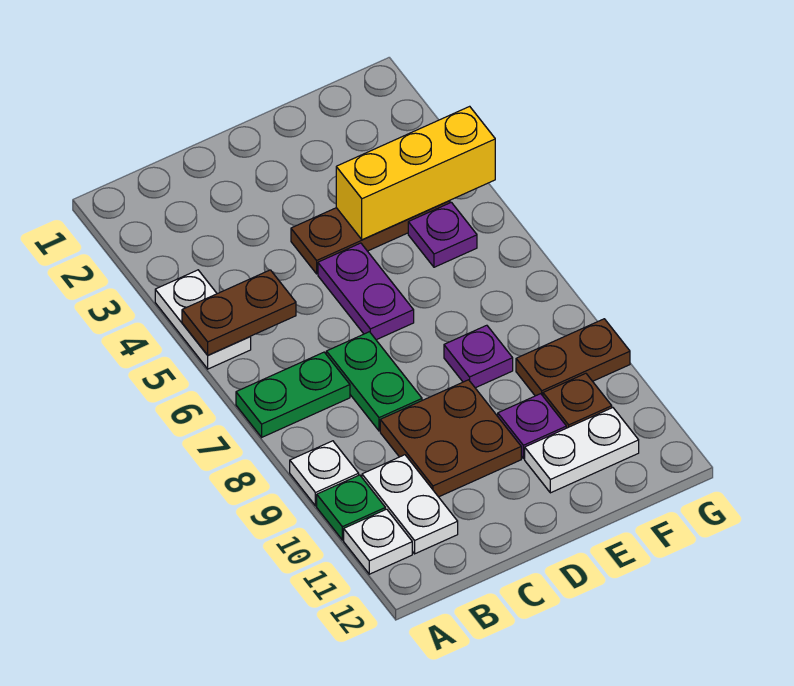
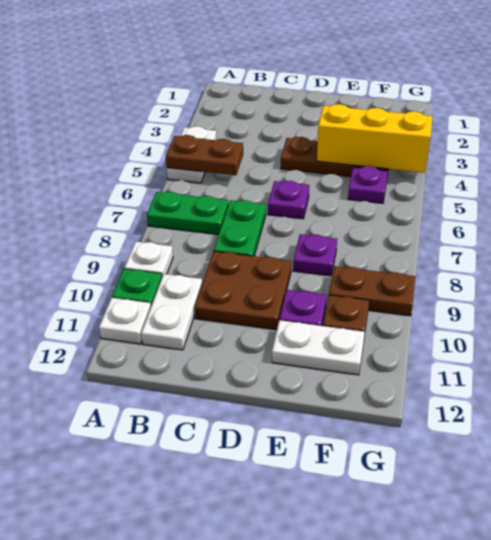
purple 1x2 plate [318,243,414,340] -> purple 1x1 plate [268,181,309,219]

